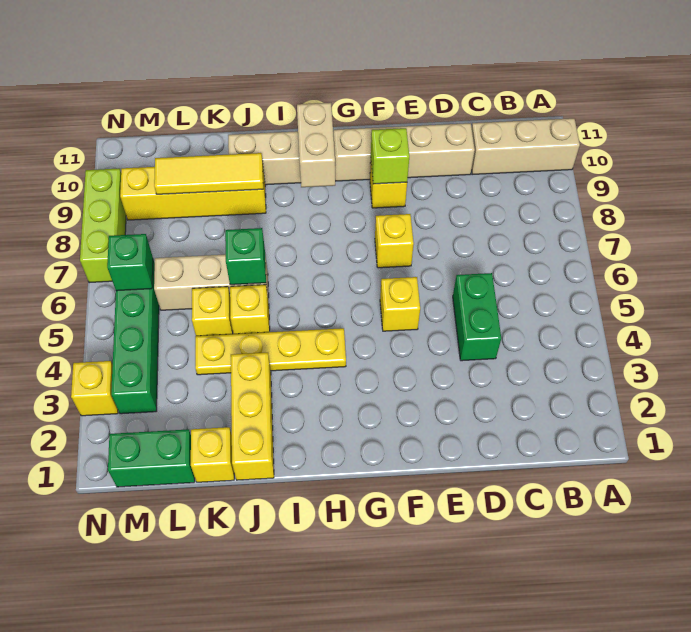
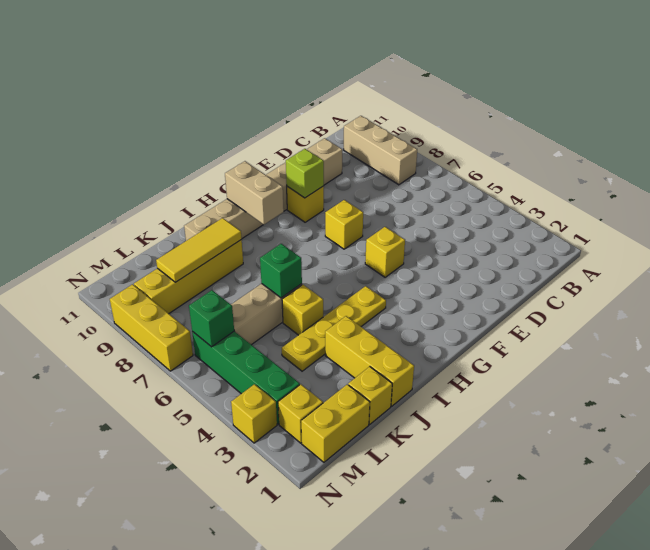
tan 1x3 brick [471,118,580,175] -> tan 1x3 brick turned to [344,116,417,185]
green 1x2 brick [453,273,501,361] -> none
yellow 1x1 brick [192,287,233,336] -> yellow 1x1 brick moved to [278,384,323,443]
green 1x2 brick [108,429,195,487] -> yellow 1x2 brick [301,384,370,462]
lime 1x3 brick [80,168,126,283] -> yellow 1x3 brick [110,284,193,371]

